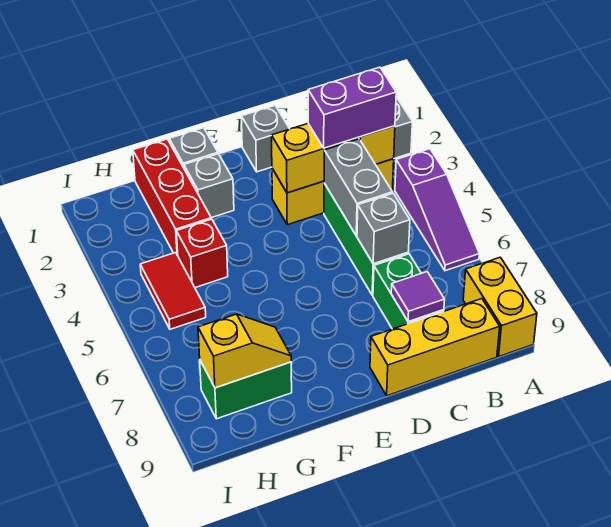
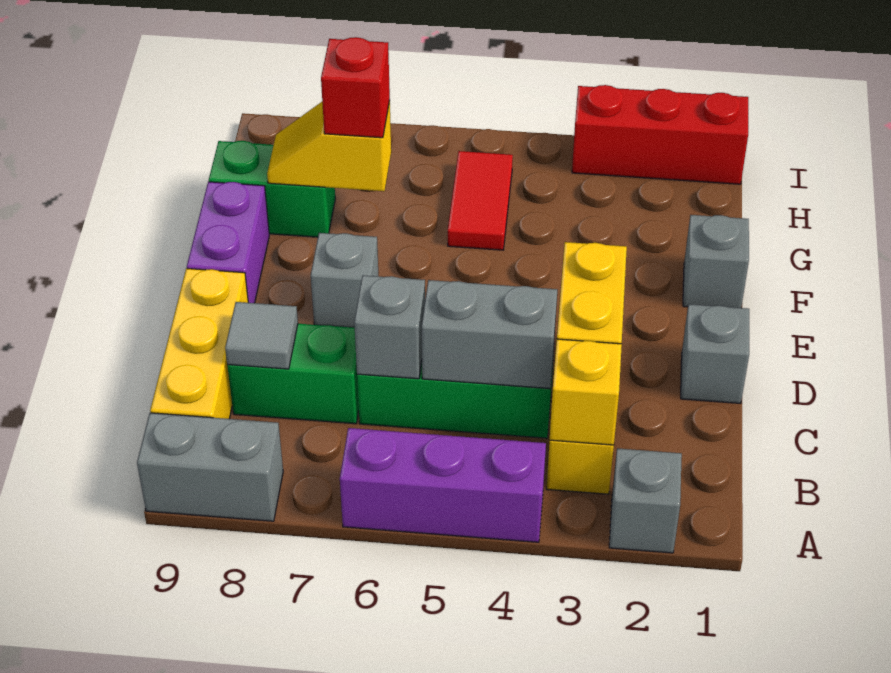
purple 1x3 slope [395,149,479,271] -> purple 1x3 brick [340,428,546,542]
yellow 1x2 brick [463,257,537,356] -> grey 1x2 brick [137,413,283,521]
purple 1x2 brick [308,67,396,148] -> purple 1x2 brick moved to [187,182,269,303]
purple 1x1 tile [391,272,445,322] -> grey 1x1 tile [225,302,298,369]
grey 1x1 brick [184,154,234,218] -> grey 1x1 brick moved to [311,233,379,328]
red 1x3 brick [133,139,211,256] -> red 1x3 brick moved to [572,85,748,184]
red 1x1 brick [176,219,228,288] -> red 1x1 brick moved to [321,37,390,138]
green 1x2 brick [200,361,292,419] -> green 1x2 brick turned to [209,141,335,237]
yellow 1x2 slope [198,314,291,388] -> yellow 1x2 slope turned to [267,101,391,191]
red 1x2 tile [140,253,206,329] -> red 1x2 tile turned to [448,151,513,250]

